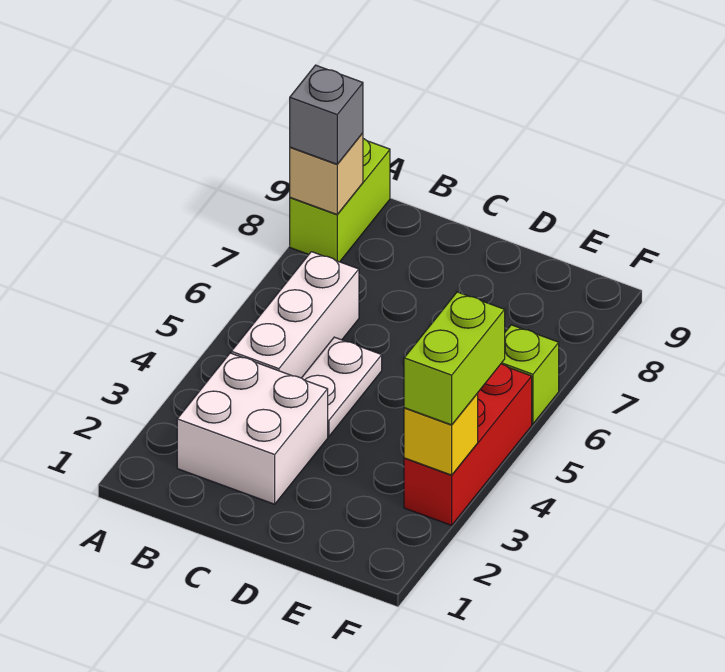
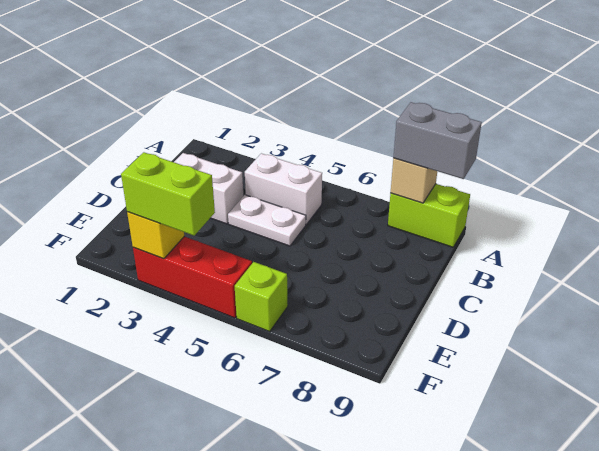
grey 1x1 brick [290,65,363,164] -> grey 1x2 brick [393,102,482,179]
white 2x2 brick [177,353,328,504] -> white 1x2 brick [174,153,243,224]
white 1x3 brick [231,252,359,378] -> white 1x2 brick [245,153,322,225]

